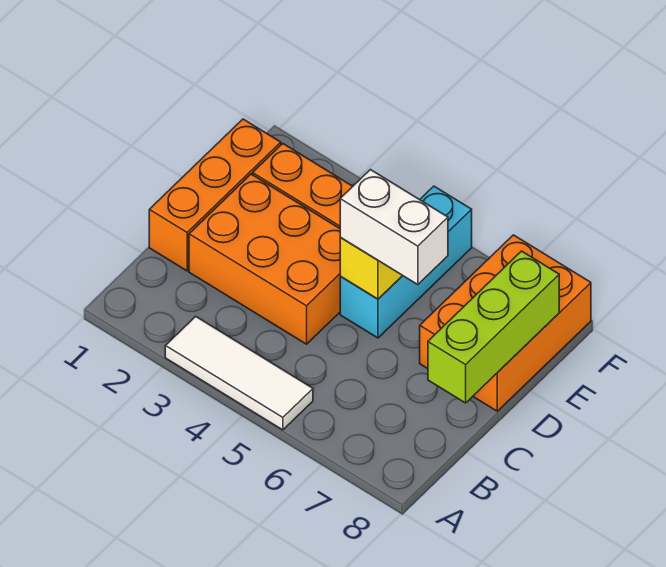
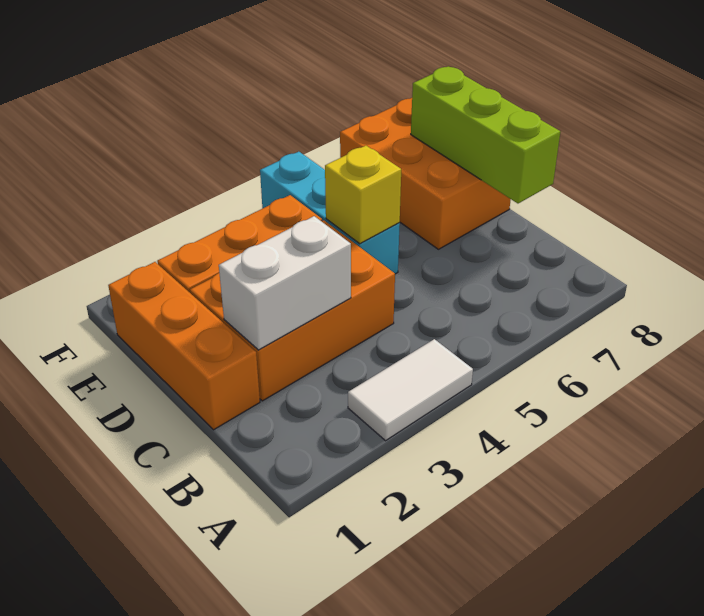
white 1x3 tile [165,316,313,430] -> white 1x2 tile [348,339,473,441]
white 1x2 brick [340,170,448,285] -> white 1x2 brick moved to [219,216,351,350]

